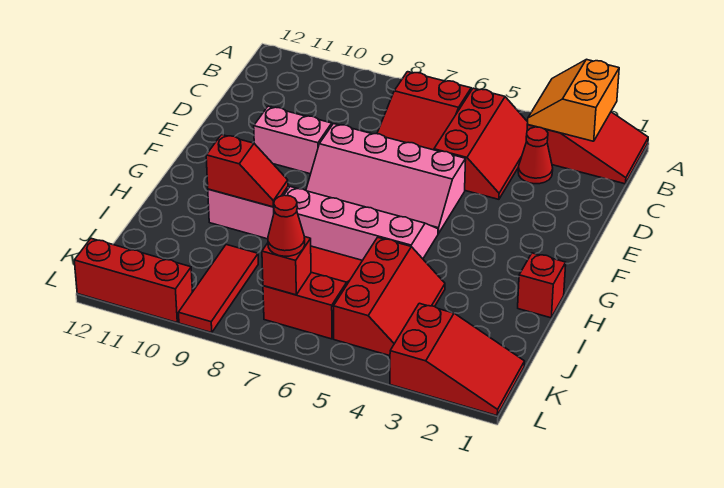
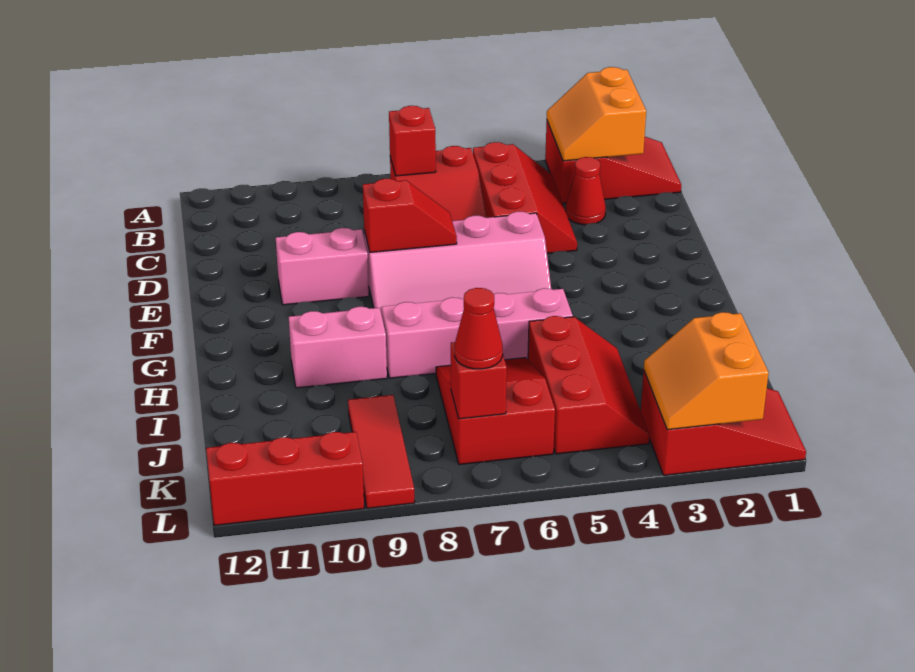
red 1x1 brick [518,253,566,318] -> red 1x1 brick moved to [389,106,436,176]
red 1x2 slope [206,135,288,207] -> red 1x2 slope moved to [363,179,457,252]
none -> orange 2x2 slope [644,312,769,430]

